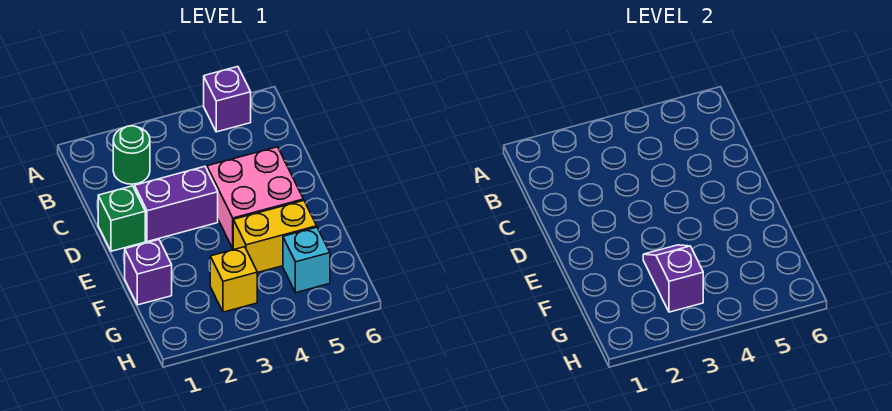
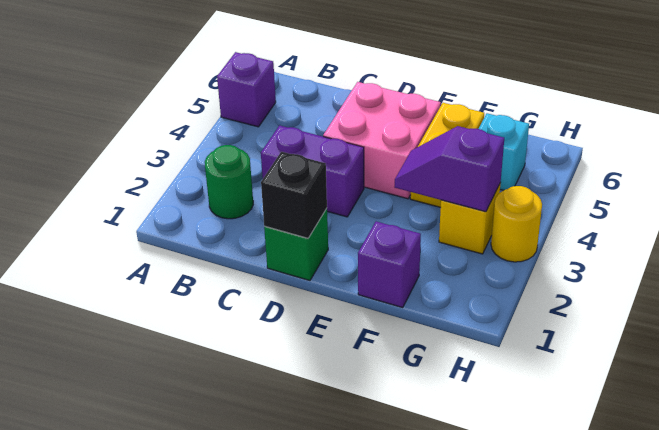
none -> black 1x1 brick [261,152,327,238]
purple 1x2 brick [135,166,218,242] -> purple 1x2 brick turned to [261,125,364,217]
none -> yellow 1x1 round brick [491,186,542,262]

